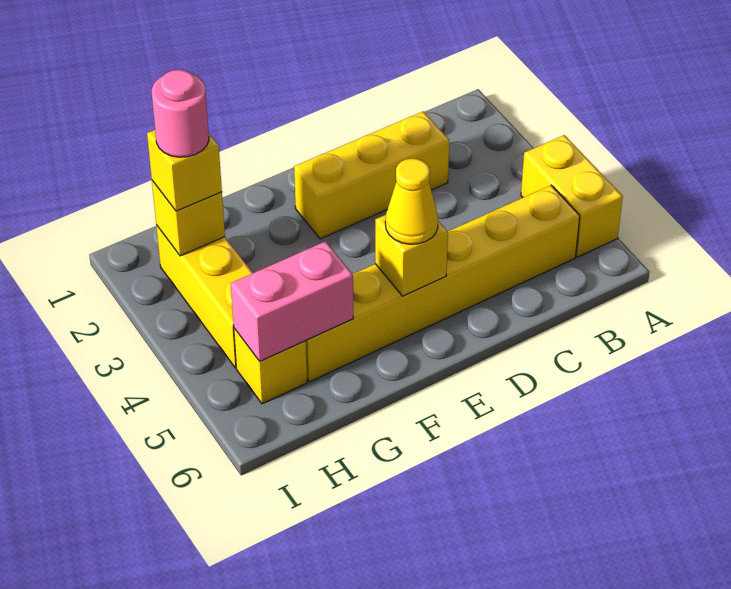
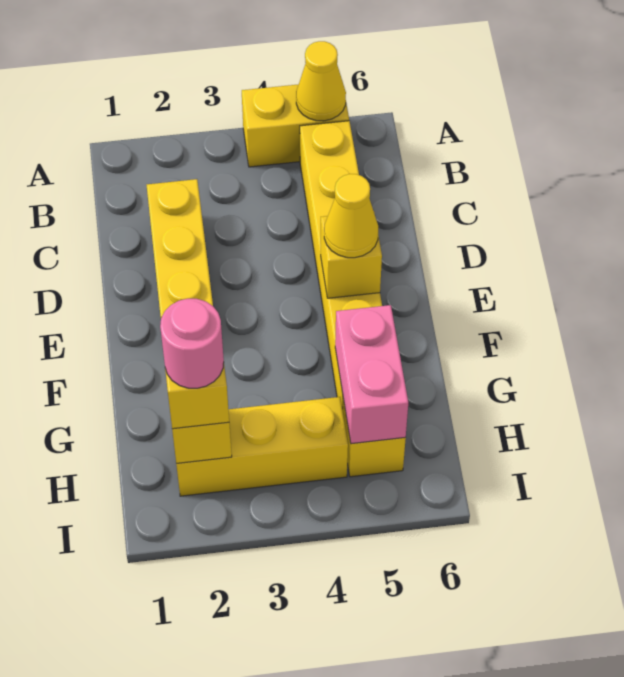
none -> yellow 1x1 cone [296,41,346,121]

